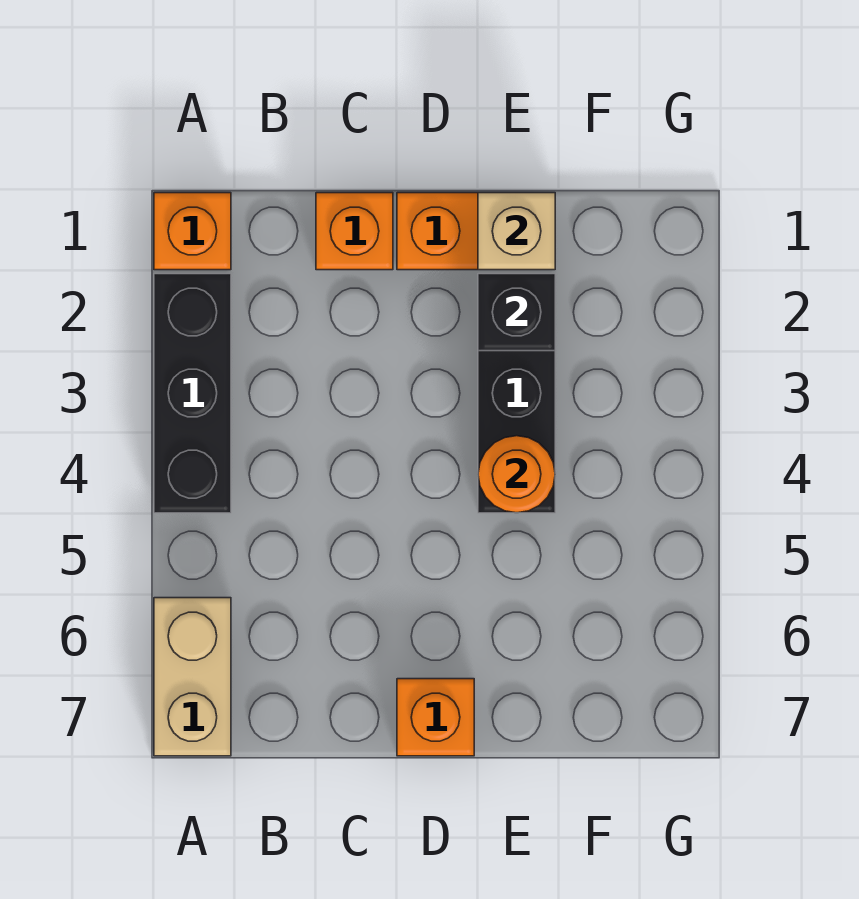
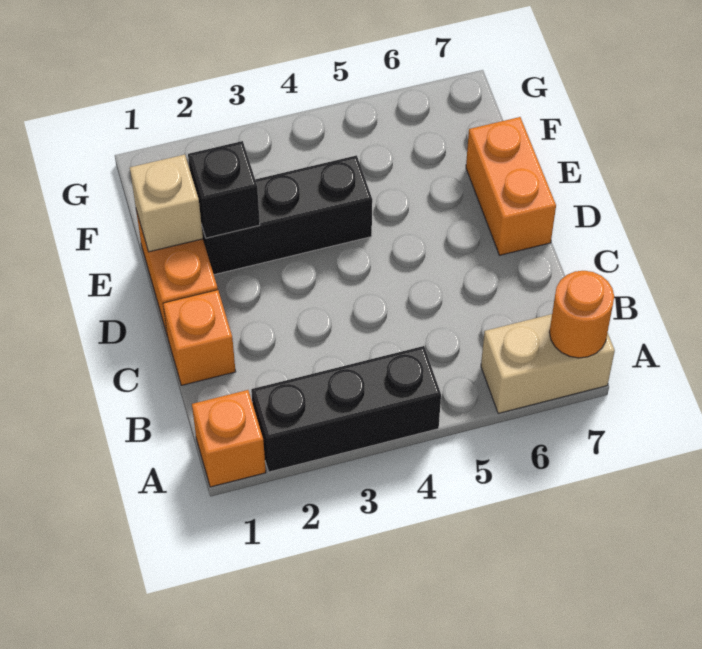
orange 1x1 brick [397,679,474,756] -> orange 1x2 brick [466,117,556,255]
orange 1x1 round brick [478,436,555,513] -> orange 1x1 round brick moved to [549,271,614,358]

